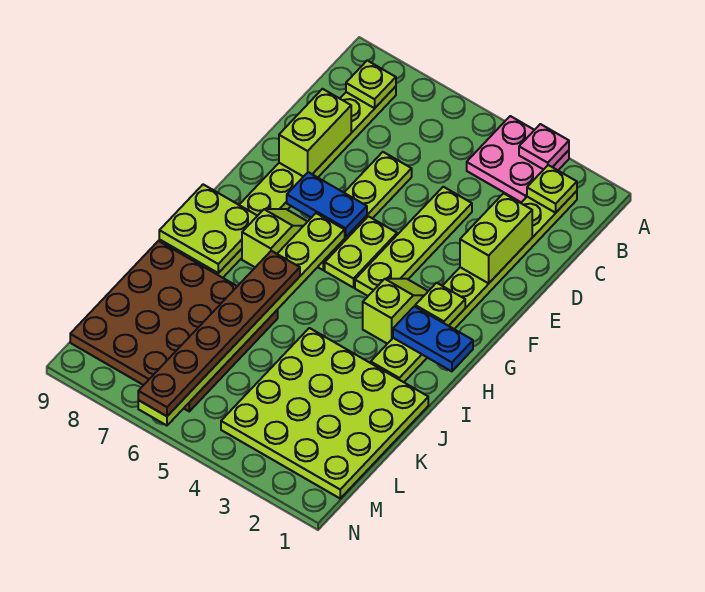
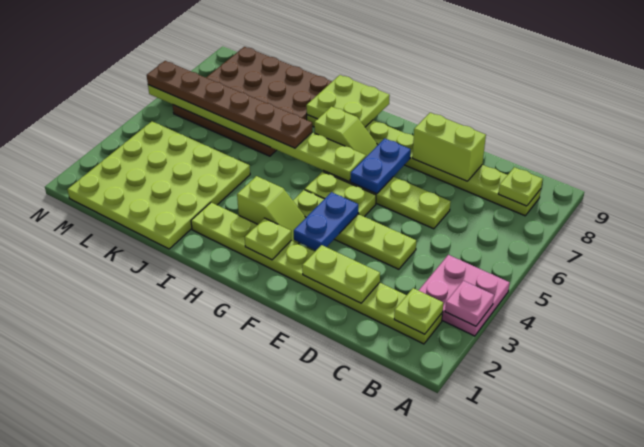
lime 1x2 brick [460,193,532,283] -> lime 1x2 plate [302,245,380,303]
blue 1x2 plate [393,306,473,371] -> blue 1x2 plate moved to [294,192,358,250]

